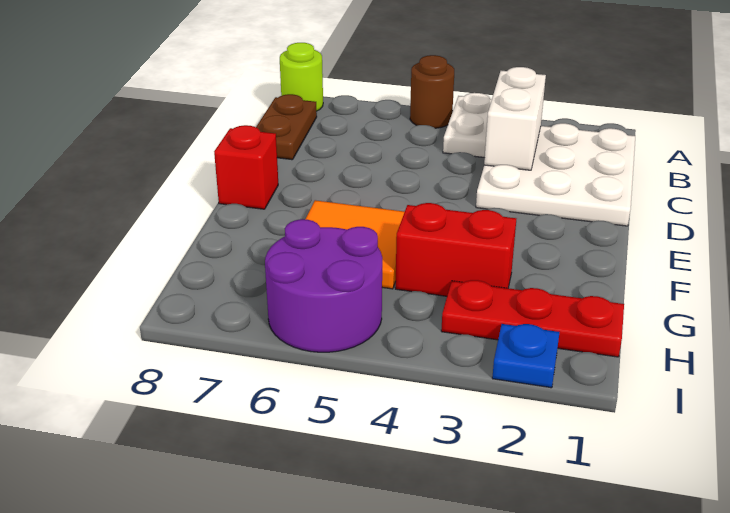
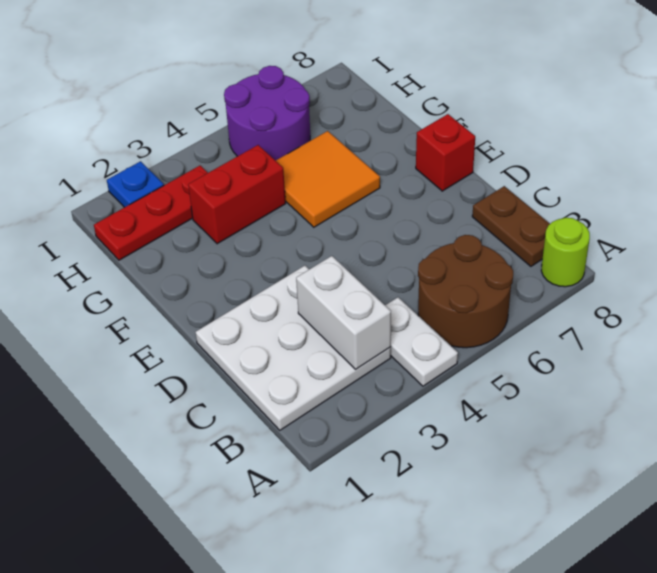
brown 1x1 round brick [410,55,454,128] -> brown 2x2 round brick [418,235,513,348]

